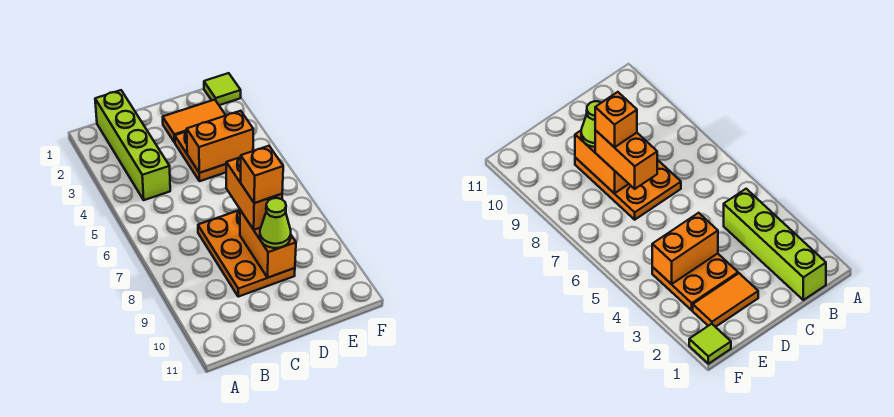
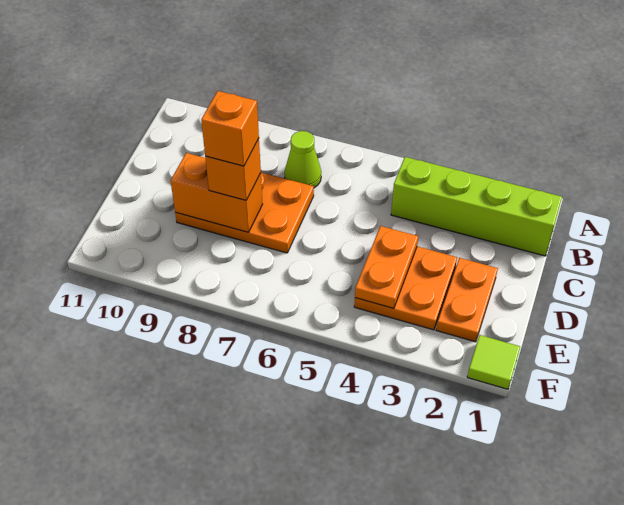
orange 1x2 tile [163,100,226,143] -> orange 1x2 plate [436,258,498,342]
orange 1x2 brick [186,111,253,173] -> orange 1x2 plate [355,226,418,309]
orange 1x2 brick [226,157,282,230] -> orange 1x1 brick [205,138,261,200]
lime 1x1 cone [260,198,291,248] -> lime 1x1 cone moved to [284,131,321,188]

